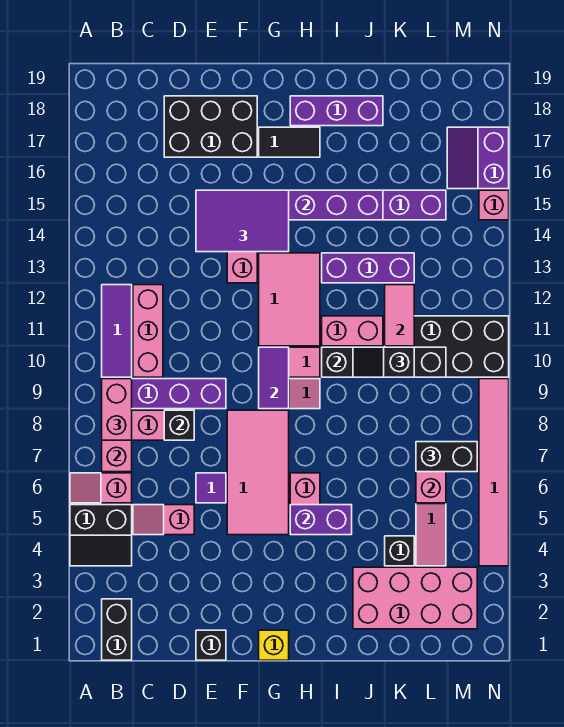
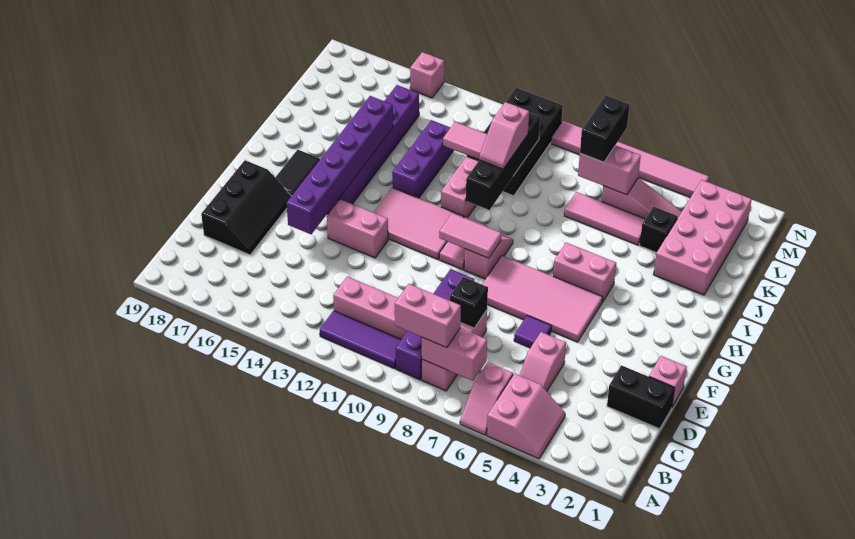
black 2x2 slope [70,505,132,566] -> pink 2x2 slope [487,373,565,459]
black 1x2 brick [102,599,132,660] -> black 1x2 brick moved to [607,365,675,429]
black 2x3 brick [164,96,257,157] -> black 2x3 slope [201,160,291,255]
black 1x1 brick [196,630,226,660] -> pink 1x1 brick [649,356,687,407]
purple 2x3 tile [196,190,289,252] -> none
yellow 1x1 brick [259,630,289,660] -> none
purple 1x2 tile [259,347,289,409] -> pink 1x2 tile [439,213,501,258]
purple 1x2 brick [290,505,352,535] -> none
purple 1x3 brick [290,96,383,126] -> none
black 1x2 slope [353,347,414,377] -> pink 1x2 slope [479,102,529,169]
none -> pink 1x3 tile [564,192,645,245]
purple 2x2 slope [447,127,509,189] -> none

